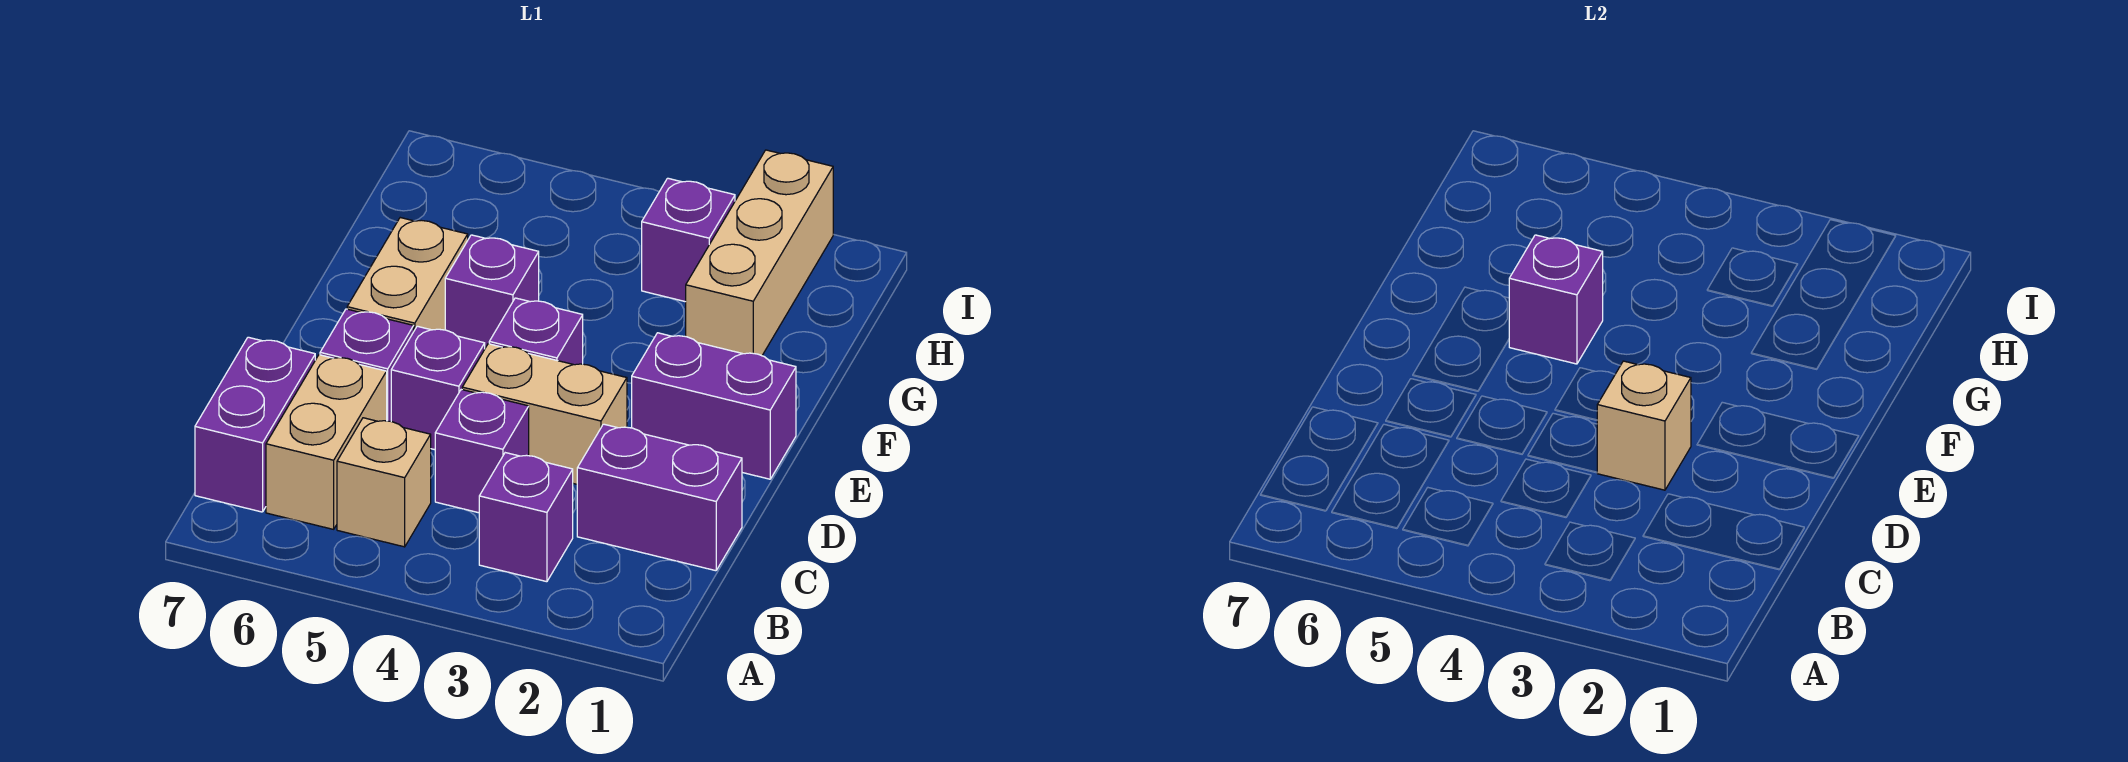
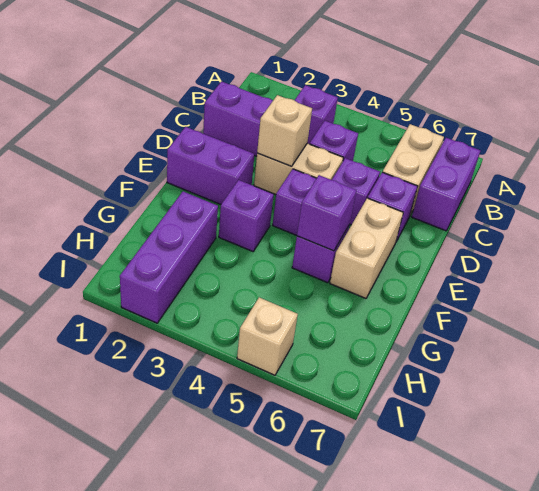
tan 1x1 brick [337,418,431,547] -> tan 1x1 brick moved to [237,297,298,375]
tan 1x3 brick [686,150,833,356] -> purple 1x3 brick [120,192,218,323]
purple 1x1 brick [642,178,735,302] -> purple 1x1 brick moved to [219,180,274,251]

